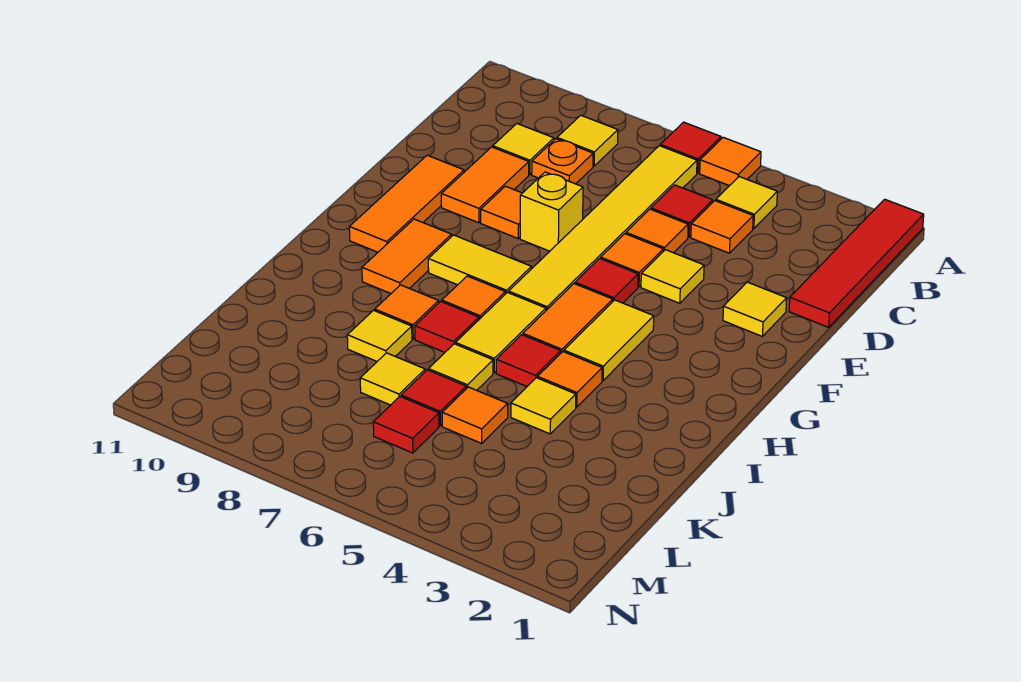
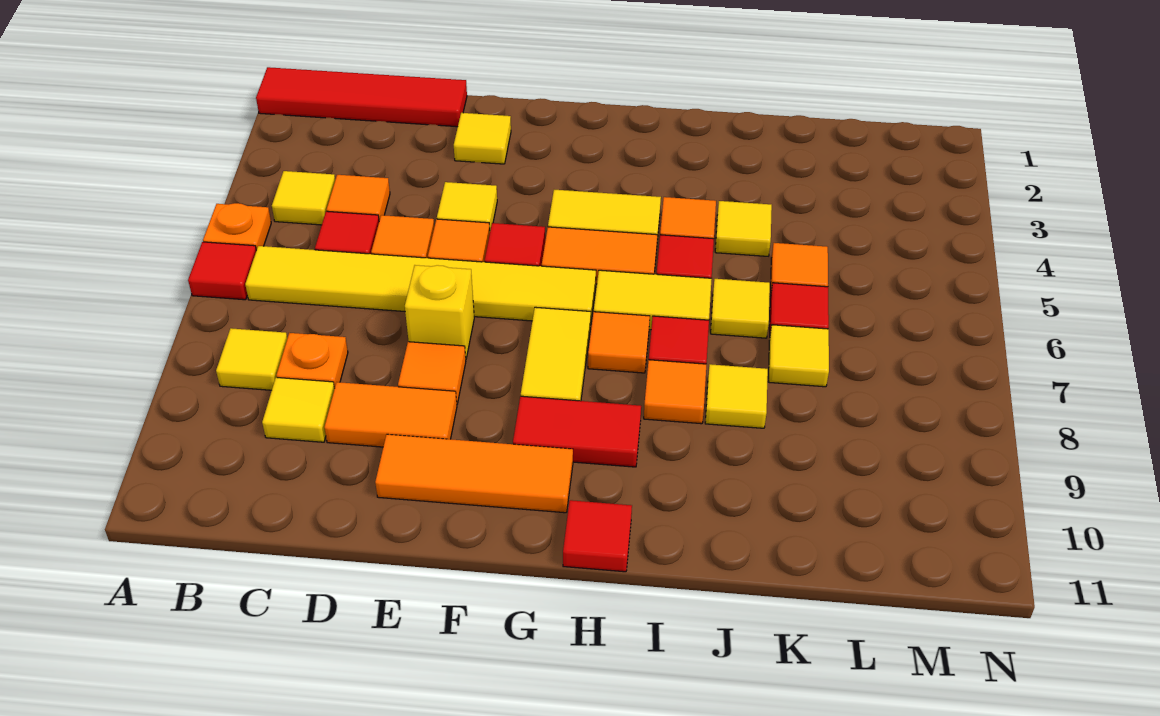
orange 1x1 tile [700,137,761,186] -> orange 1x1 plate [203,203,271,250]
orange 1x2 tile [362,219,452,293] -> red 1x2 tile [513,396,641,467]
red 1x1 tile [373,397,439,453] -> red 1x1 tile moved to [563,500,632,572]

